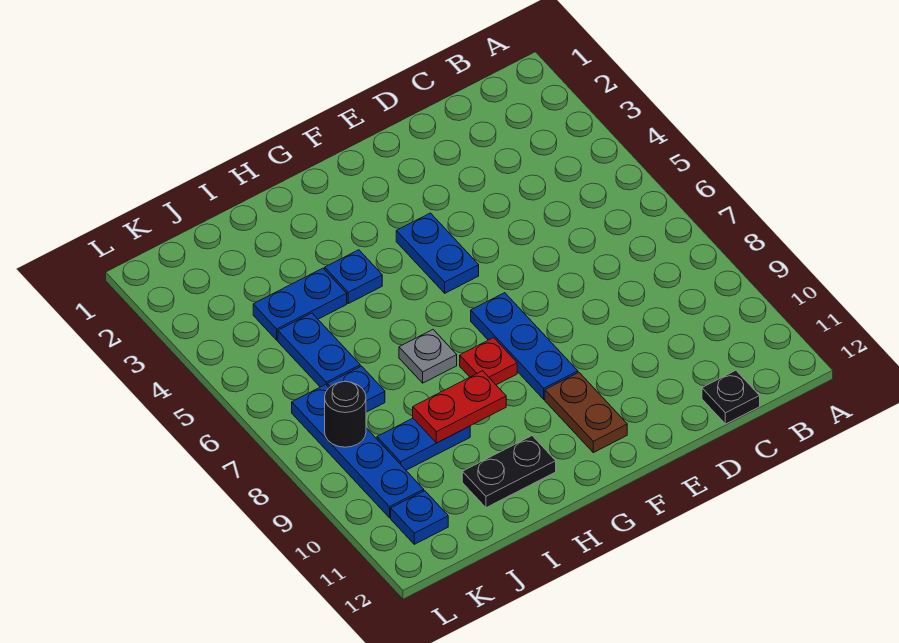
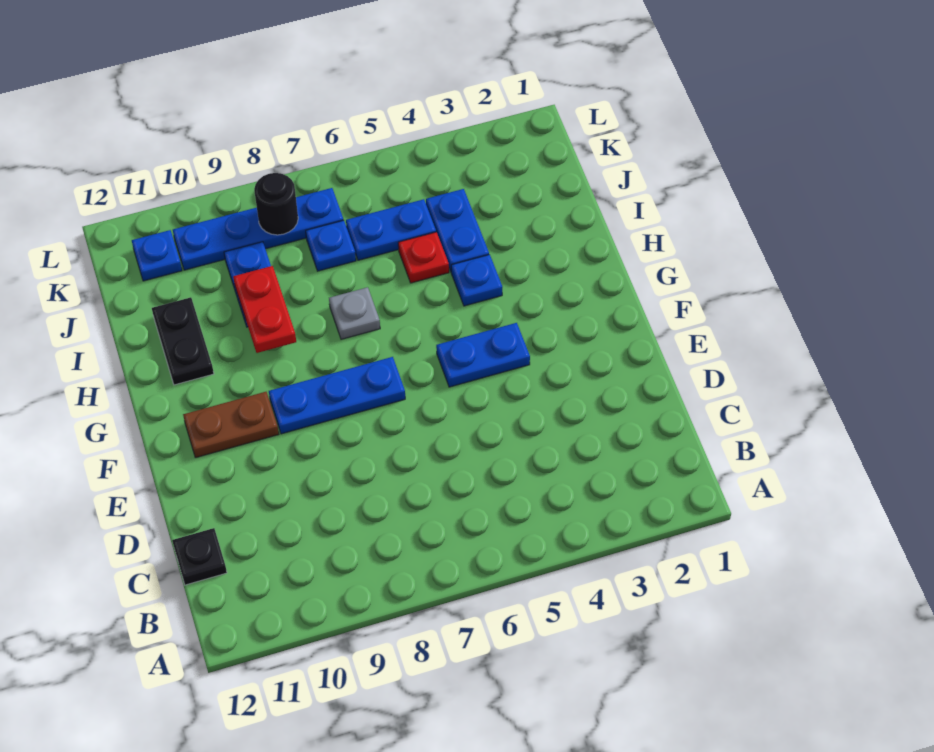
red 1x1 plate [460,338,517,385] -> red 1x1 plate moved to [398,232,449,283]

